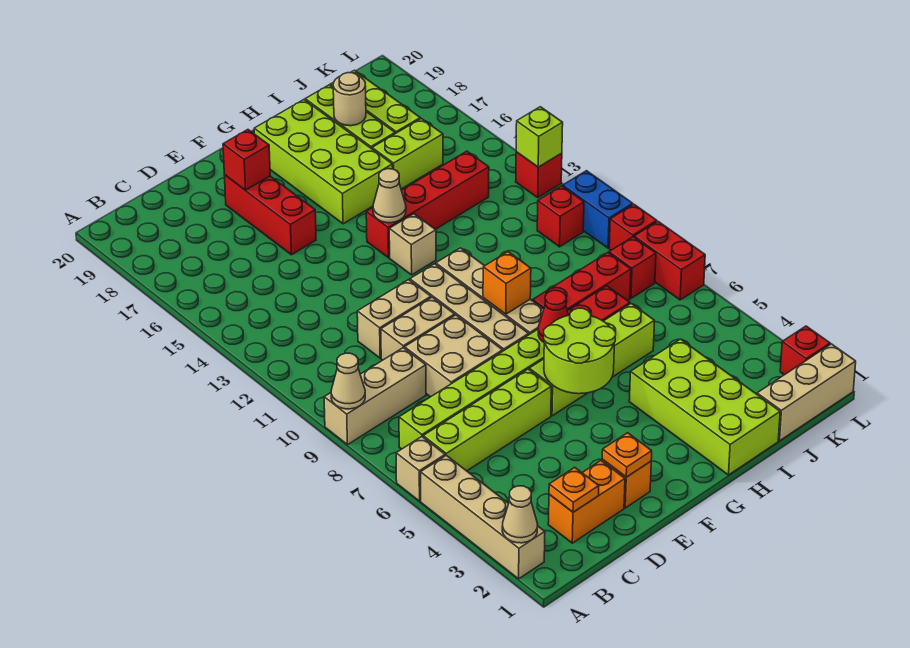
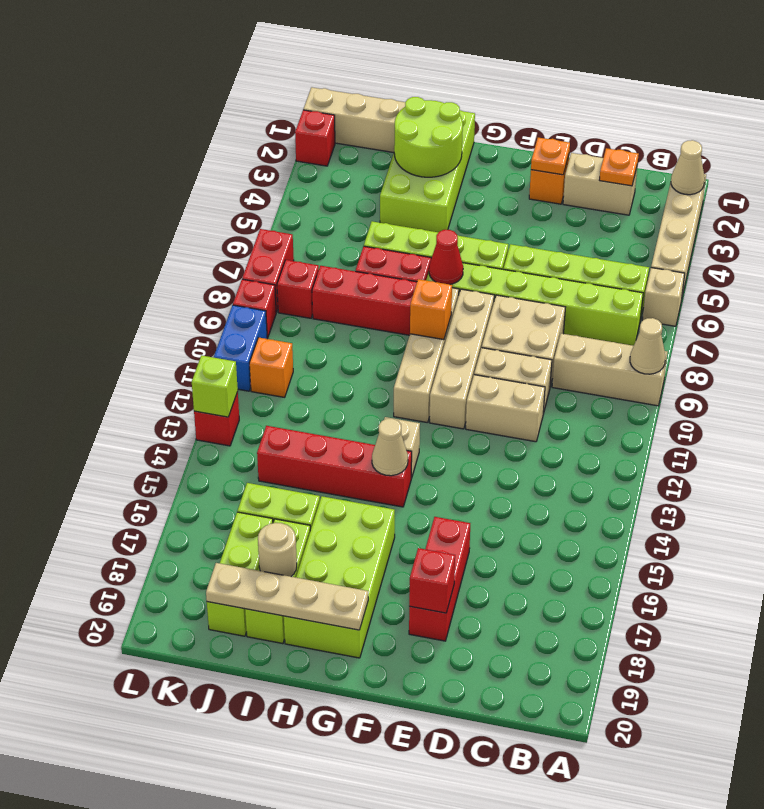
orange 1x2 brick [548,461,625,543] -> tan 1x2 brick [563,153,638,215]
lime 2x2 round brick [544,308,616,394] -> lime 2x2 round brick moved to [394,97,463,177]
none -> tan 1x4 plate [206,563,368,630]
red 1x1 brick [537,186,584,247] -> orange 1x1 brick [249,338,293,397]

